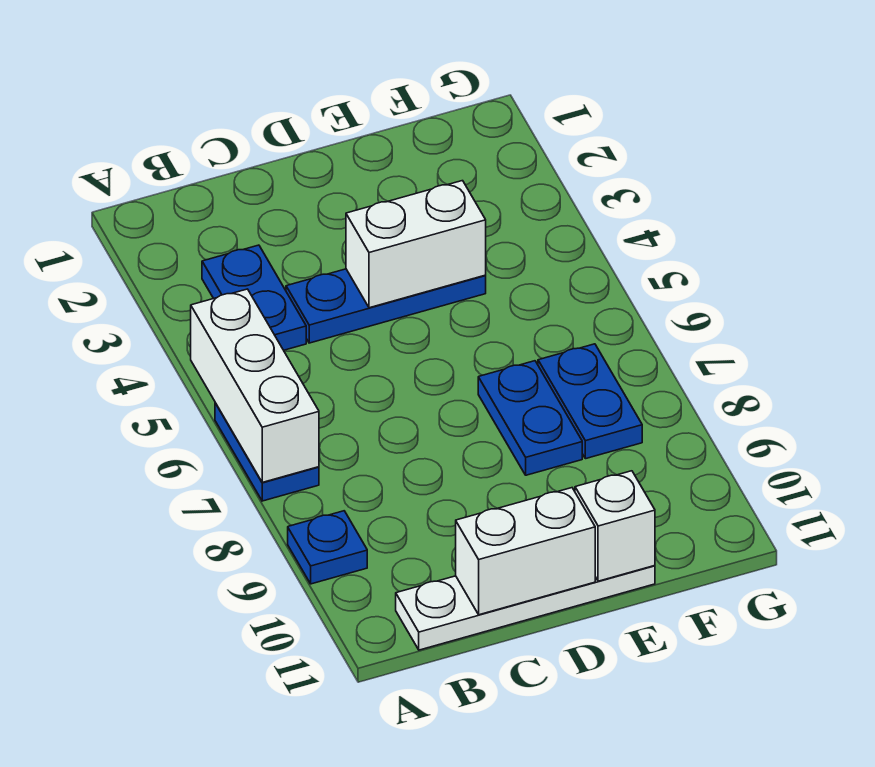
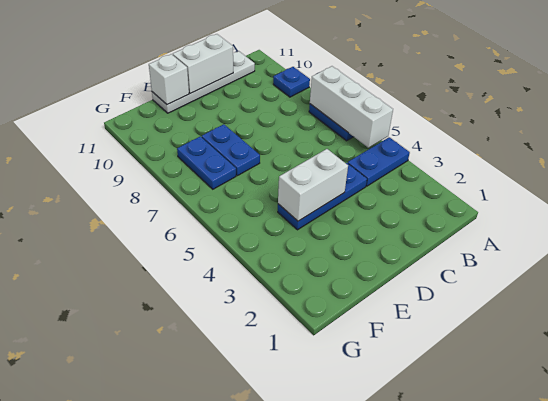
blue 1x2 plate [202,245,306,350] -> blue 1x2 plate turned to [348,137,410,186]

